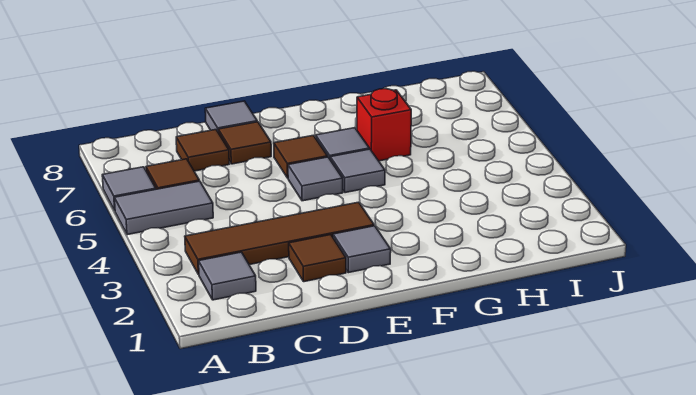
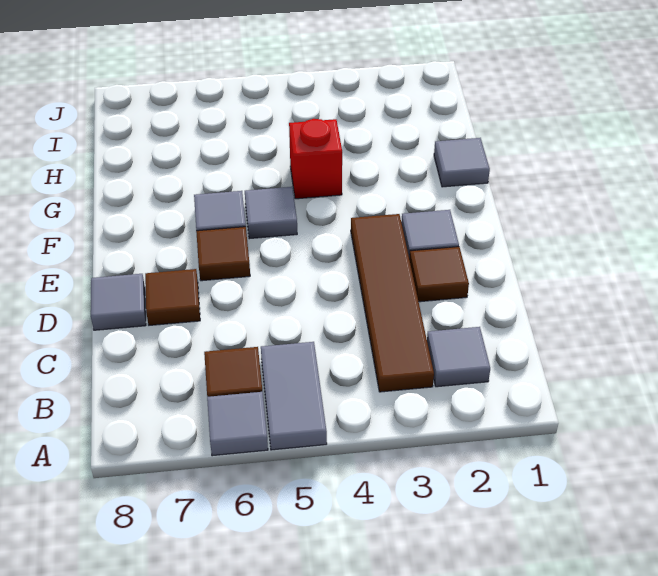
brown 1x1 tile [176,130,229,171] -> none
grey 1x1 tile [288,157,343,201] -> grey 1x1 tile moved to [434,138,490,187]
red 1x1 brick [357,89,411,161] -> red 1x1 brick moved to [289,119,342,199]

